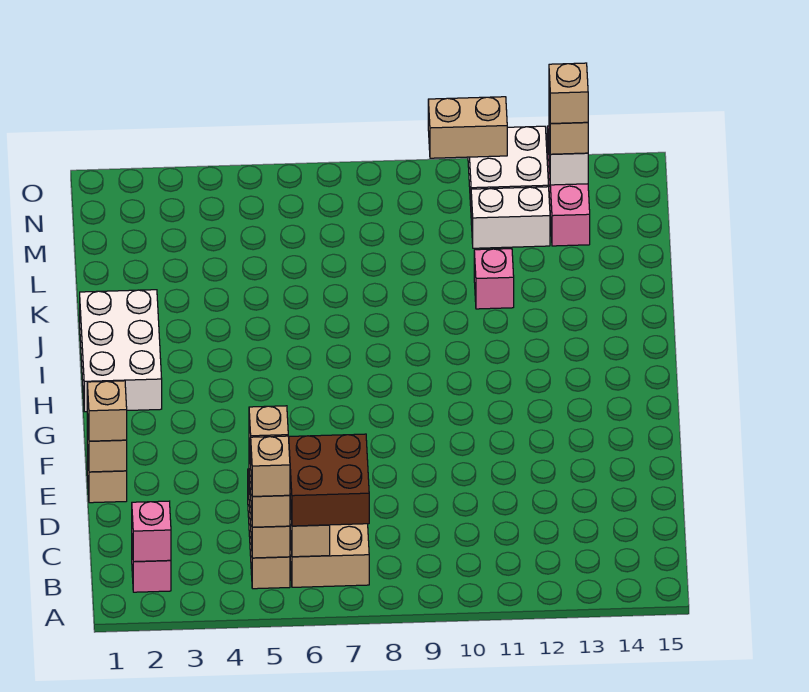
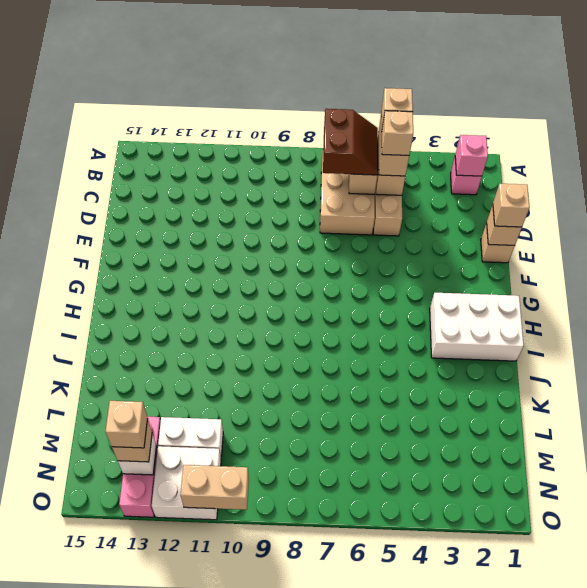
brown 2x2 brick [289,434,369,526] -> brown 2x2 slope [323,109,378,175]
white 2x3 brick [80,290,162,412] -> white 2x3 brick turned to [430,293,524,361]
pink 1x1 brick [474,249,514,309] -> none

